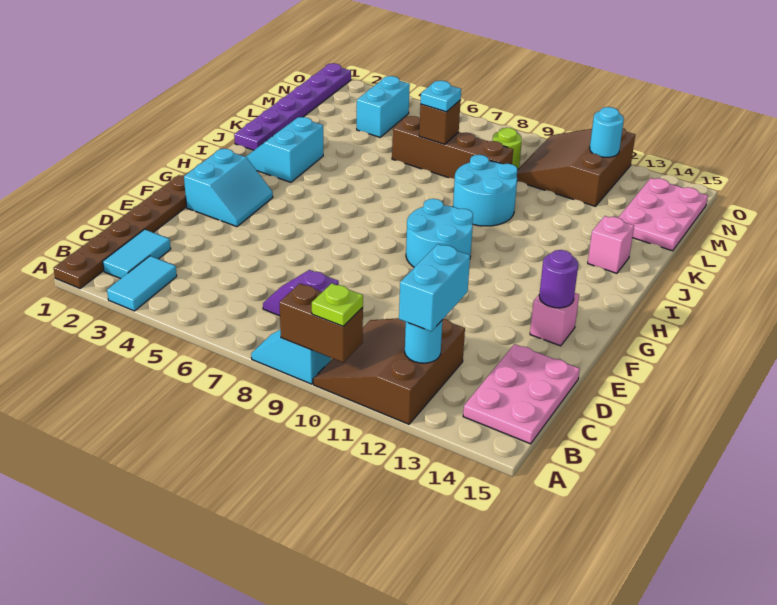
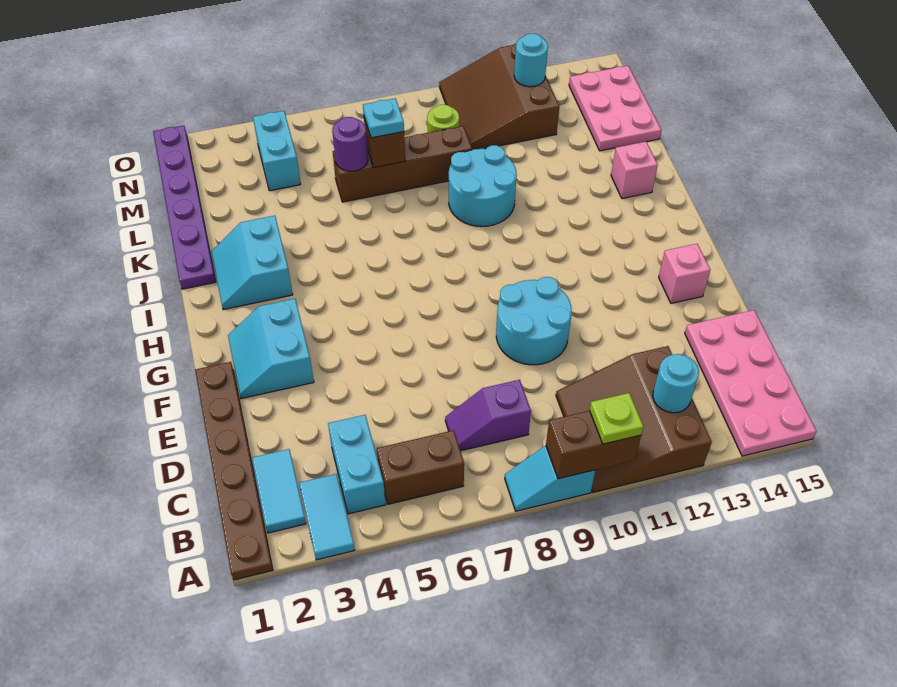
none -> brown 1x2 brick [377,430,464,504]
cyan 1x2 brick [399,244,470,331] -> cyan 1x2 brick moved to [328,415,386,514]
pink 2x3 plate [463,344,580,444] -> pink 2x4 plate [685,310,816,456]
cyan 2x2 slope [184,149,273,227] -> cyan 2x2 slope turned to [228,299,314,399]
purple 1x1 round brick [539,250,578,308] -> purple 1x1 round brick moved to [332,117,368,171]
cyan 2x2 round brick [406,199,473,267] -> cyan 2x2 round brick moved to [496,277,572,365]

